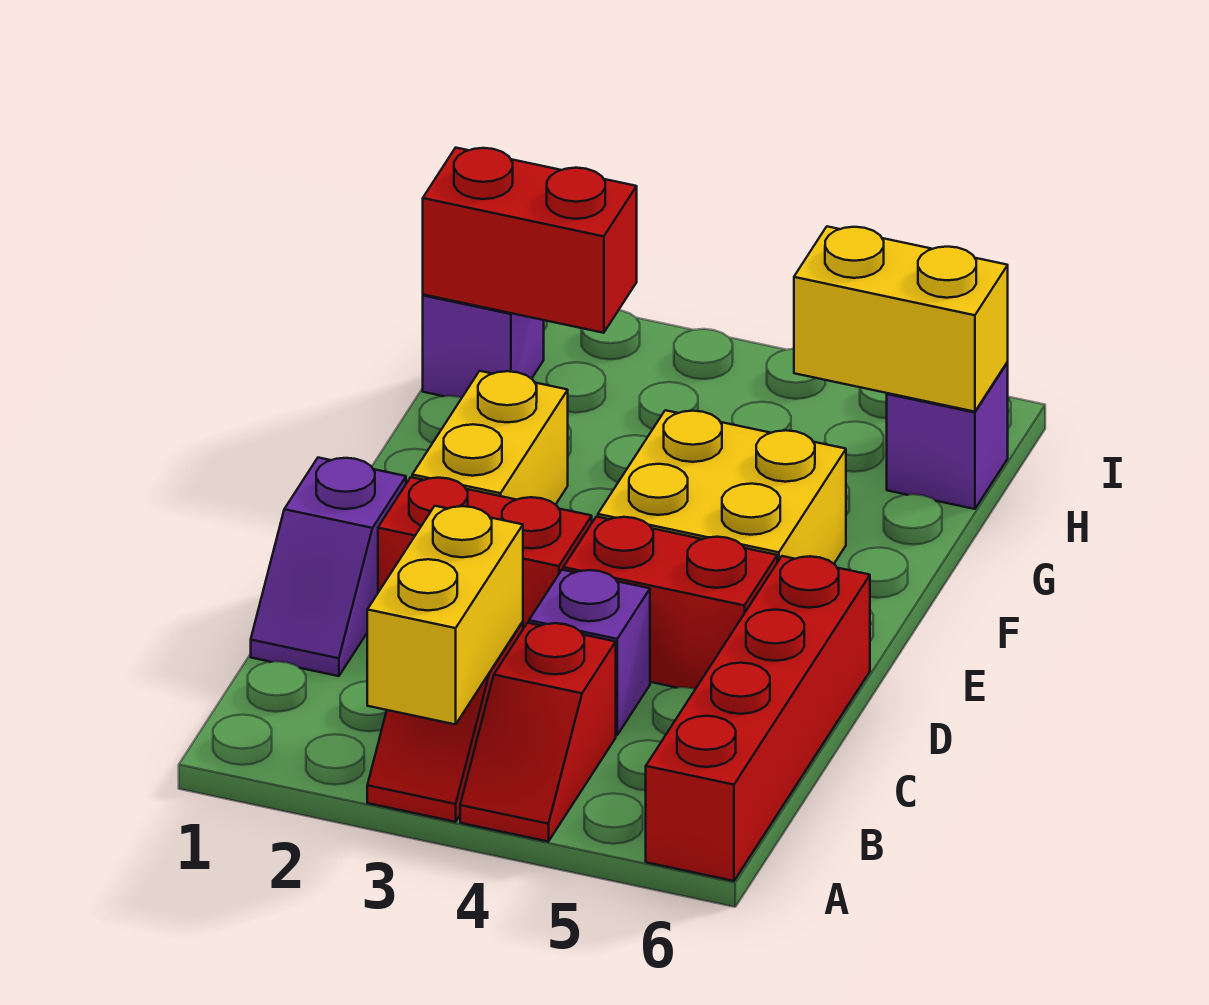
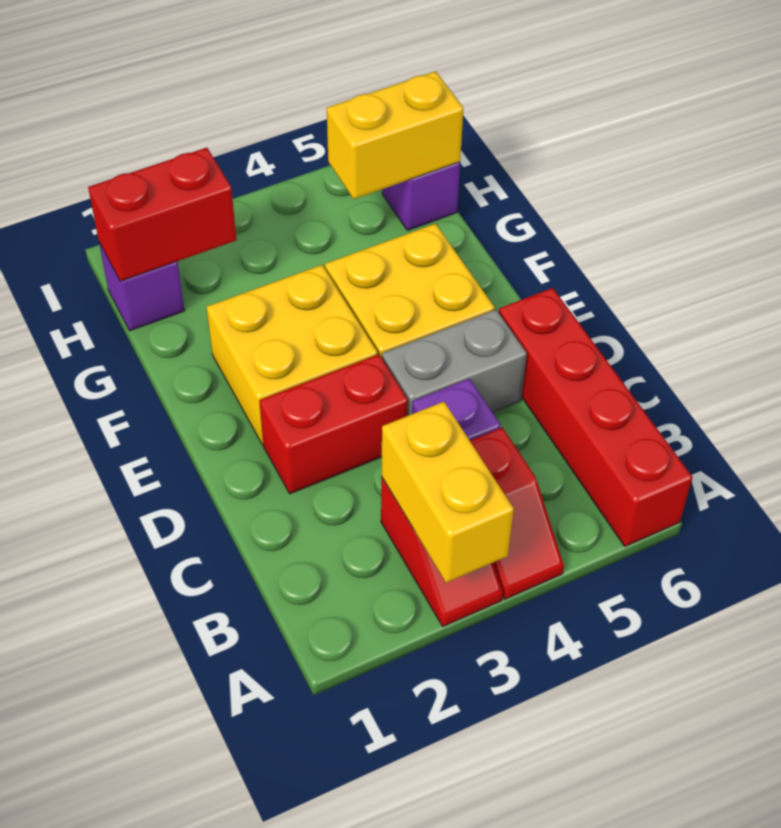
purple 1x2 slope [251,458,406,676] -> none
red 1x2 brick [563,517,777,689] -> grey 1x2 brick [382,310,527,416]
yellow 1x2 brick [412,371,568,505] -> yellow 2x2 brick [207,265,378,445]

